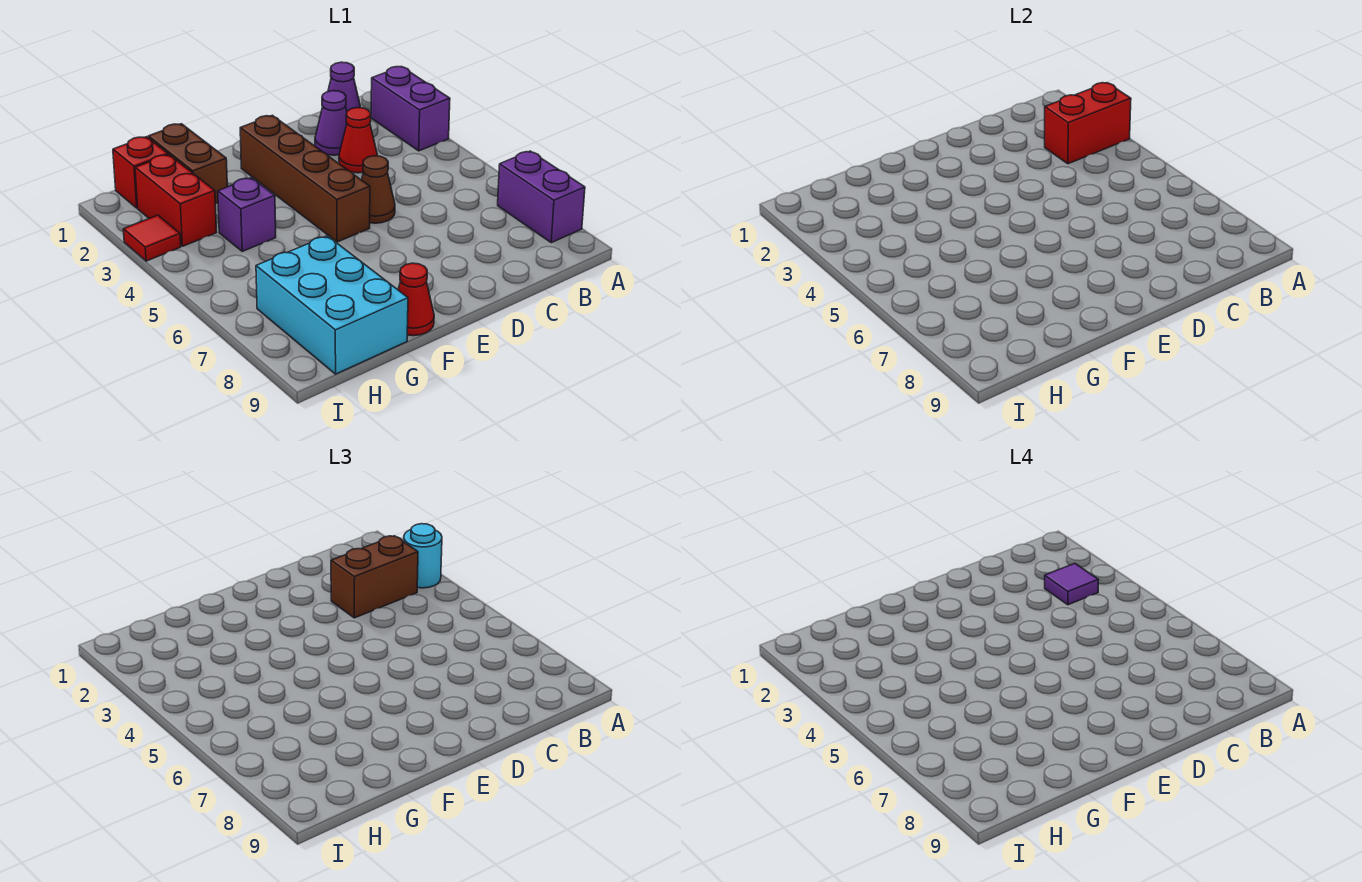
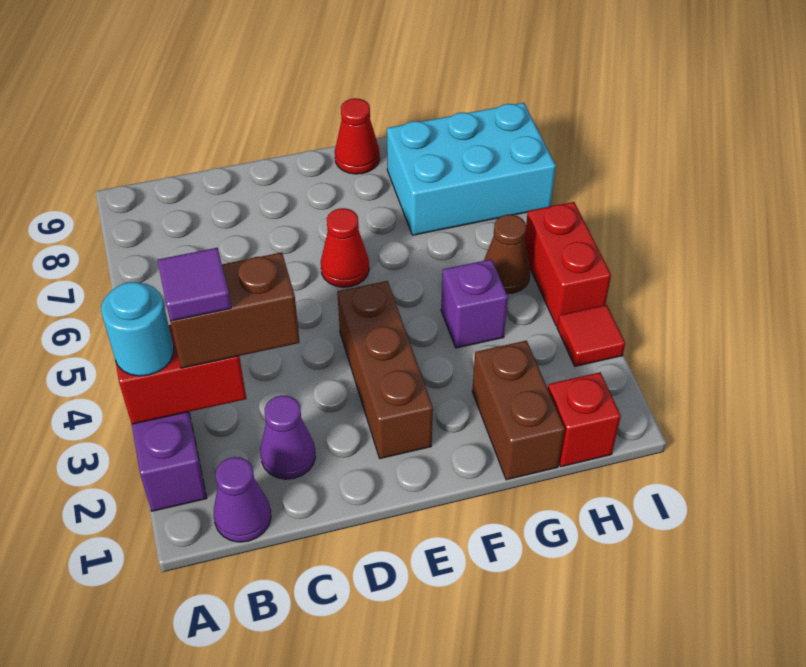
purple 1x2 brick [498,151,585,243] -> none
red 1x1 cone [339,108,378,173] -> red 1x1 cone moved to [321,208,369,287]
brown 1x1 cone [362,156,395,223] -> brown 1x1 cone moved to [484,215,531,294]
brown 1x4 brick [240,115,370,242] -> brown 1x3 brick [337,281,433,459]
cyan 2x3 brick [256,236,408,374] -> cyan 2x3 brick turned to [387,103,556,235]
red 1x2 brick [135,155,217,246] -> red 1x2 brick moved to [525,202,611,326]

